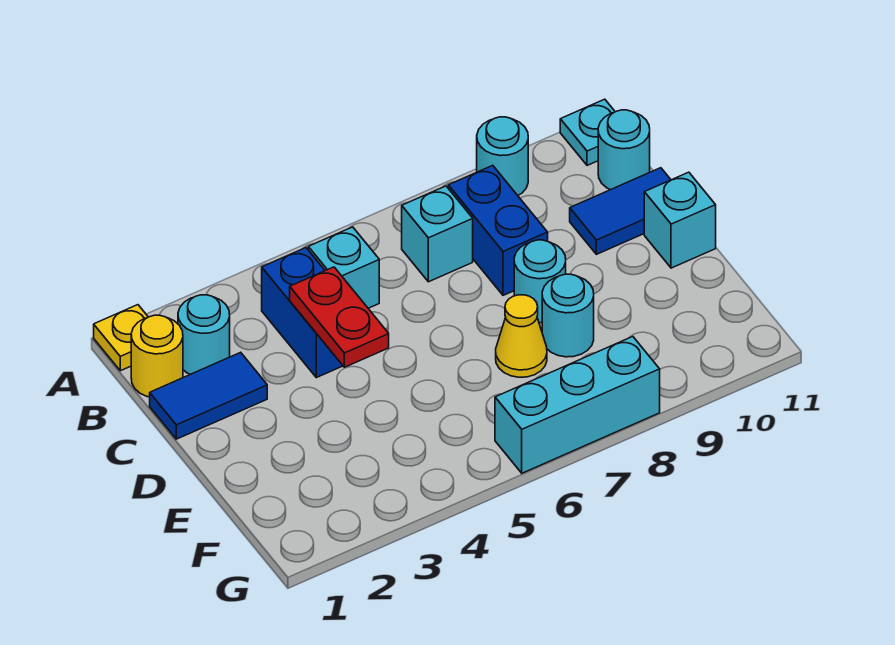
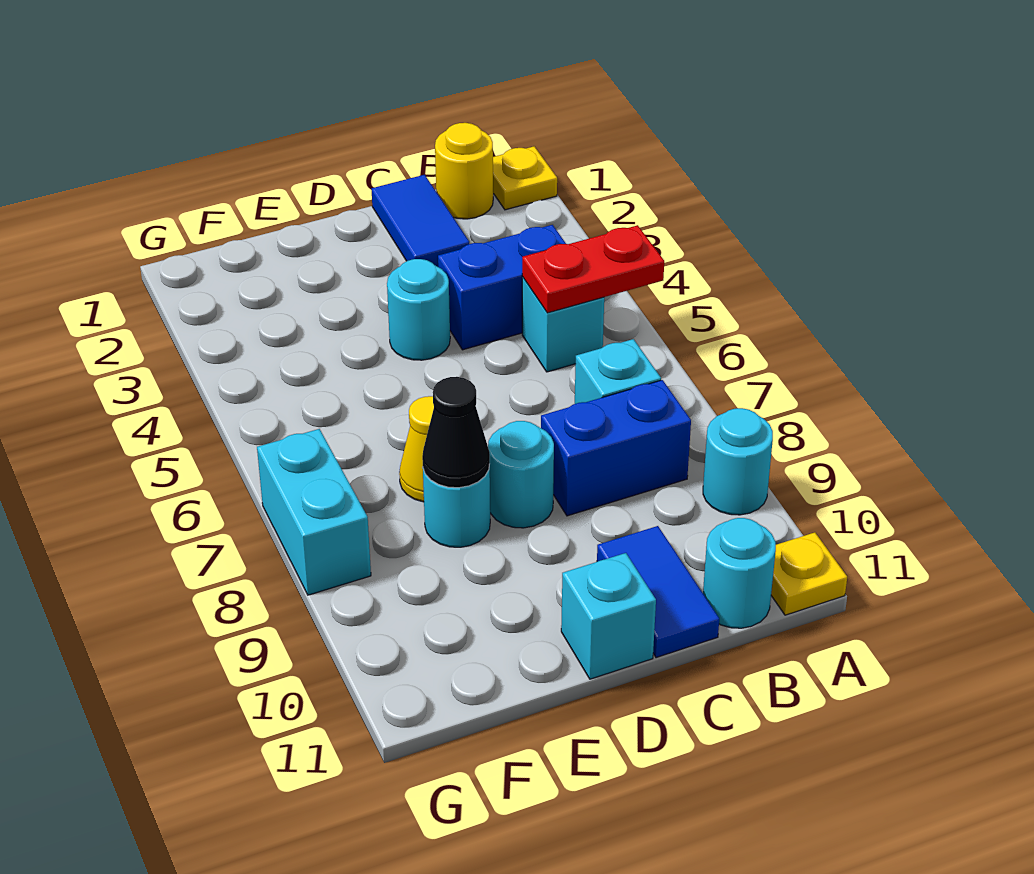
cyan 1x1 plate [560,99,615,165] -> yellow 1x1 plate [771,532,847,615]
cyan 1x1 round brick [178,295,230,374] -> cyan 1x1 round brick moved to [387,259,450,360]
red 1x2 plate [290,267,389,367] -> red 1x2 plate moved to [522,225,664,313]
none -> black 1x1 cone [422,377,490,488]
cyan 1x3 brick [495,337,660,473] -> cyan 1x2 brick [257,429,371,595]

